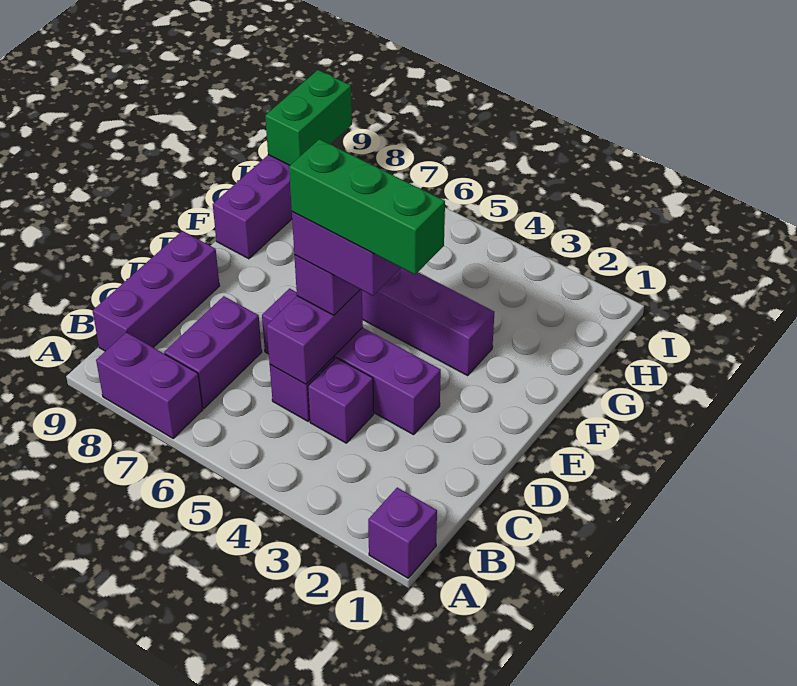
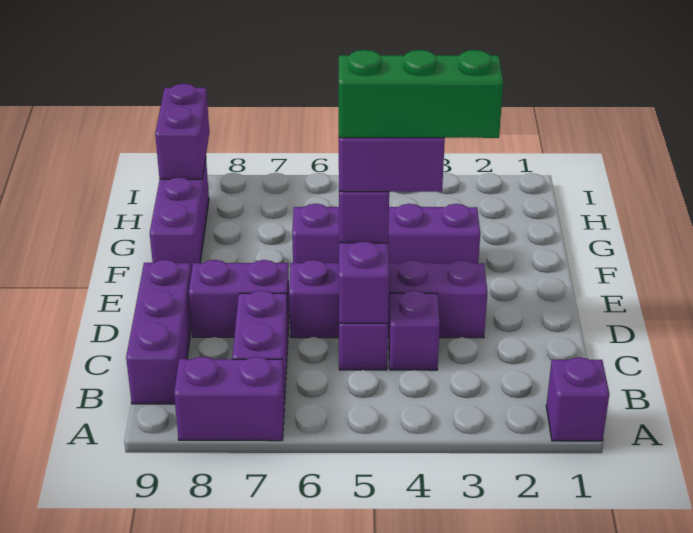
none -> purple 1x2 brick [189,260,290,337]
green 1x2 brick [265,70,352,165] -> purple 1x2 brick [155,84,209,179]

